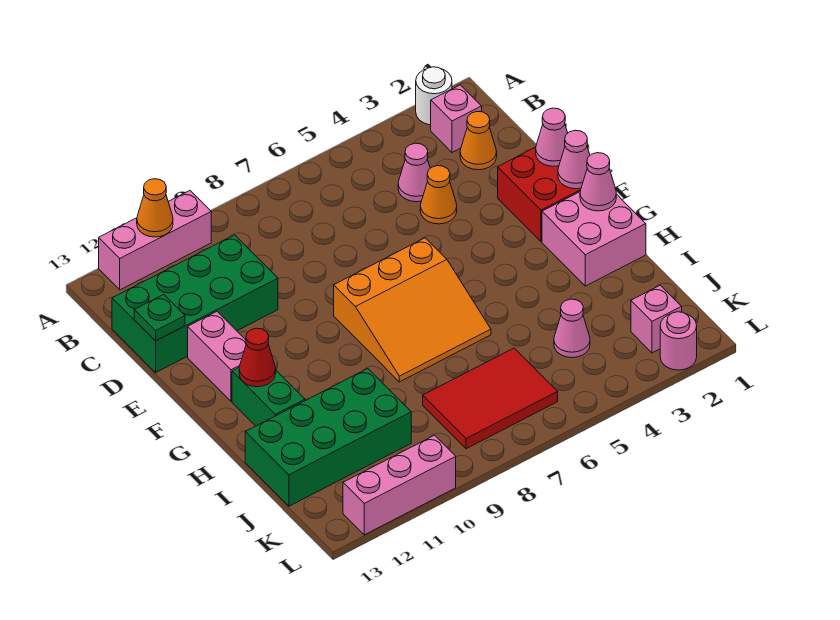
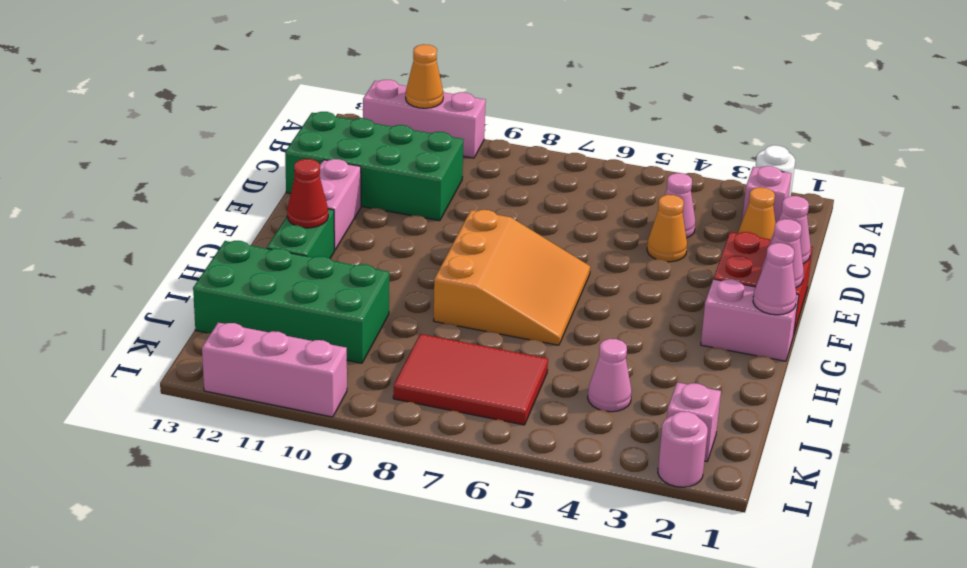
green 1x1 plate [134,295,185,341] -> none
orange 3x3 slope [334,238,491,382] -> orange 3x3 slope turned to [433,210,590,345]
pink 2x2 brick [542,192,646,286] -> pink 1x2 brick [701,279,799,361]

